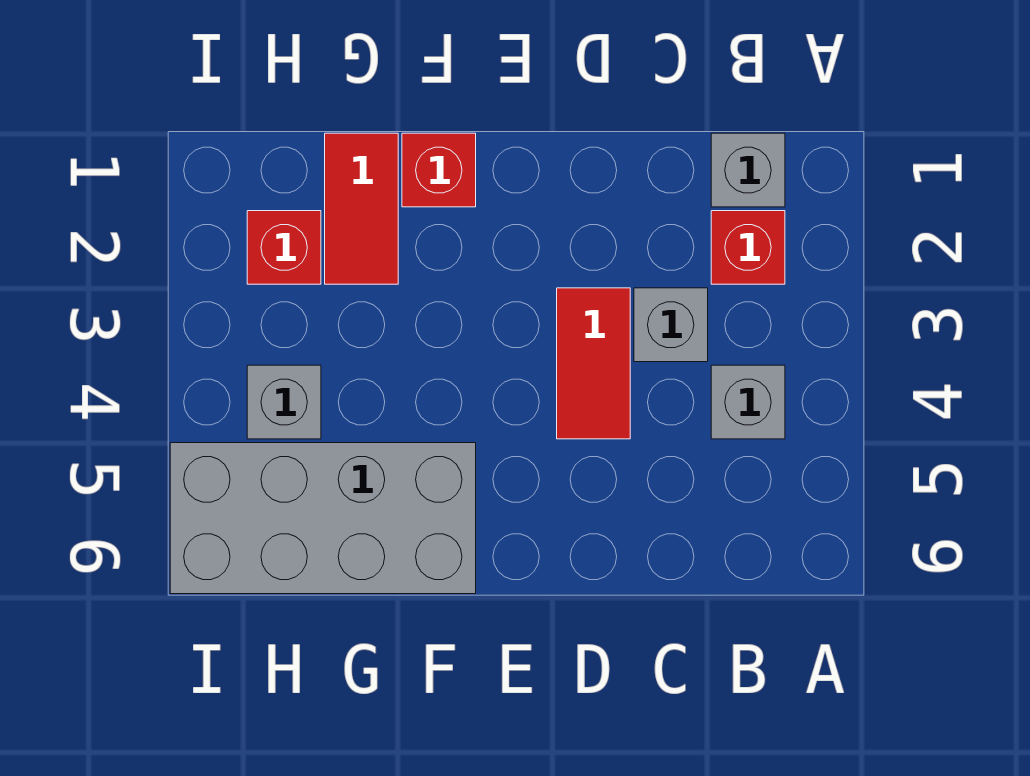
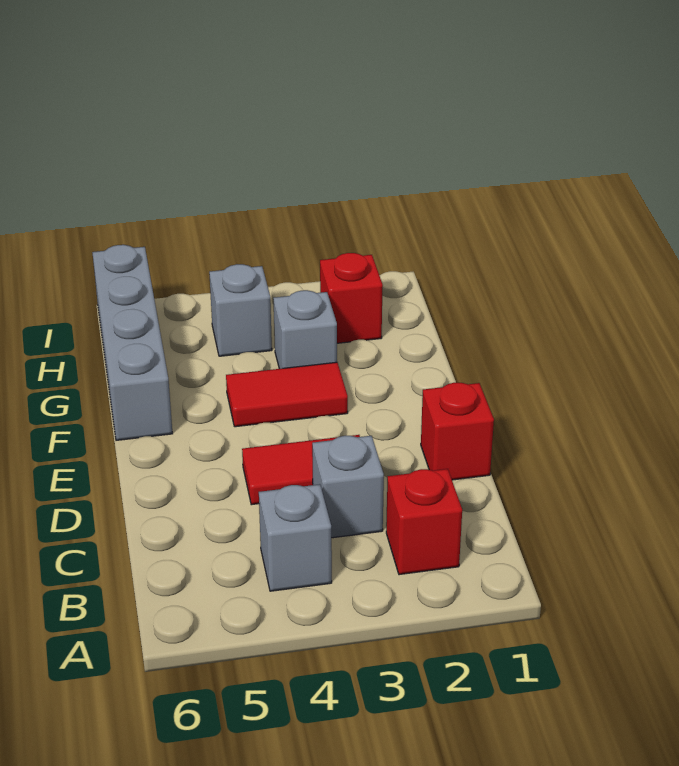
grey 1x1 brick [711,133,785,207] -> grey 1x1 brick moved to [273,290,337,369]
red 1x1 brick [402,133,476,207] -> red 1x1 brick moved to [421,383,494,480]
grey 2x4 brick [170,443,476,594] -> grey 1x4 brick [92,245,173,440]
red 1x2 tile [325,133,398,284] -> red 1x2 tile moved to [226,362,348,427]

